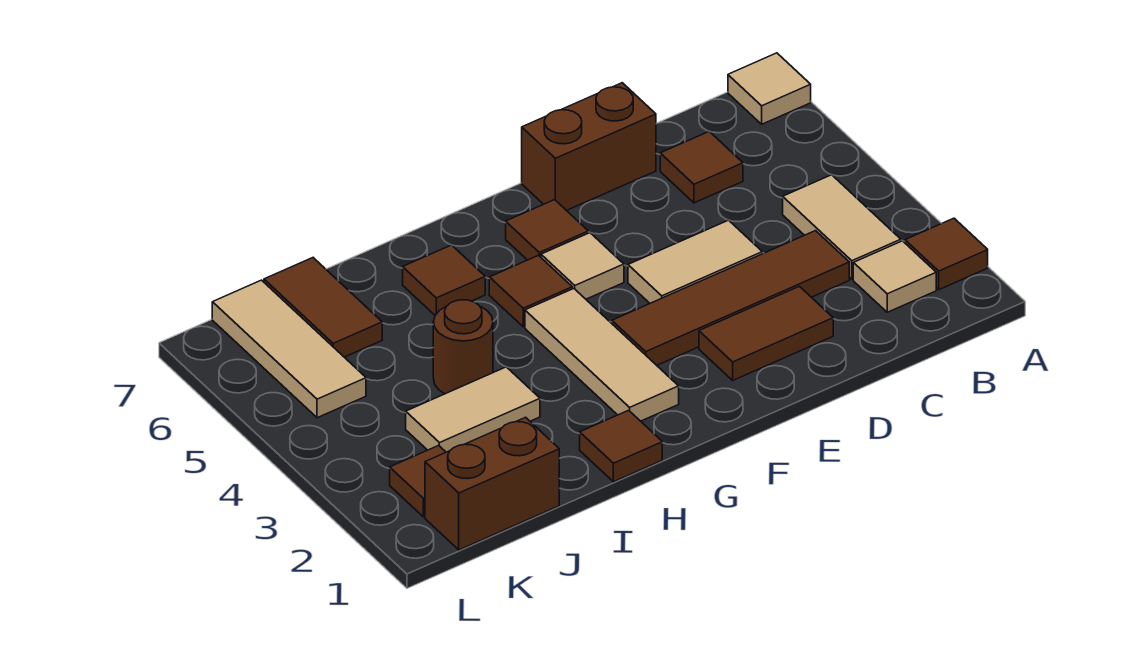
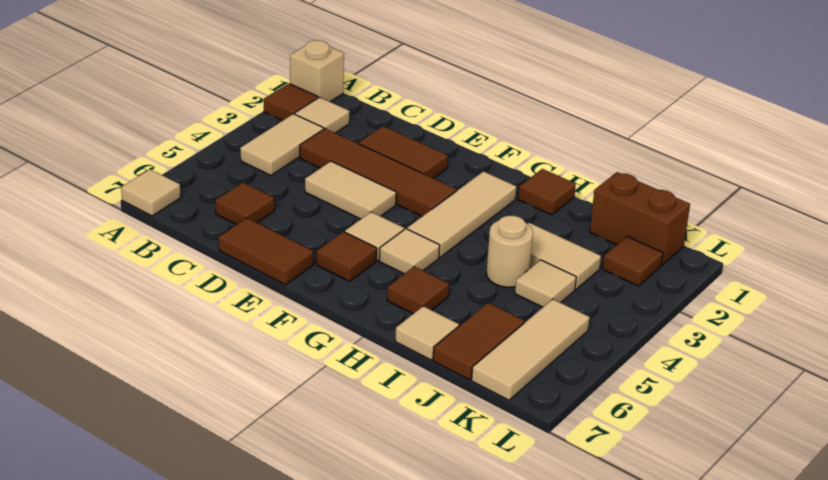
none -> tan 1x1 brick [290,40,344,102]
brown 1x2 brick [522,83,656,211] -> brown 1x2 tile [219,218,313,285]
brown 1x1 tile [489,255,572,327] -> tan 1x1 tile [379,229,440,274]
brown 1x1 round brick [433,300,493,394] -> tan 1x1 round brick [486,216,533,287]
none -> tan 1x1 tile [395,306,459,360]
none -> tan 1x1 tile [515,260,576,307]

